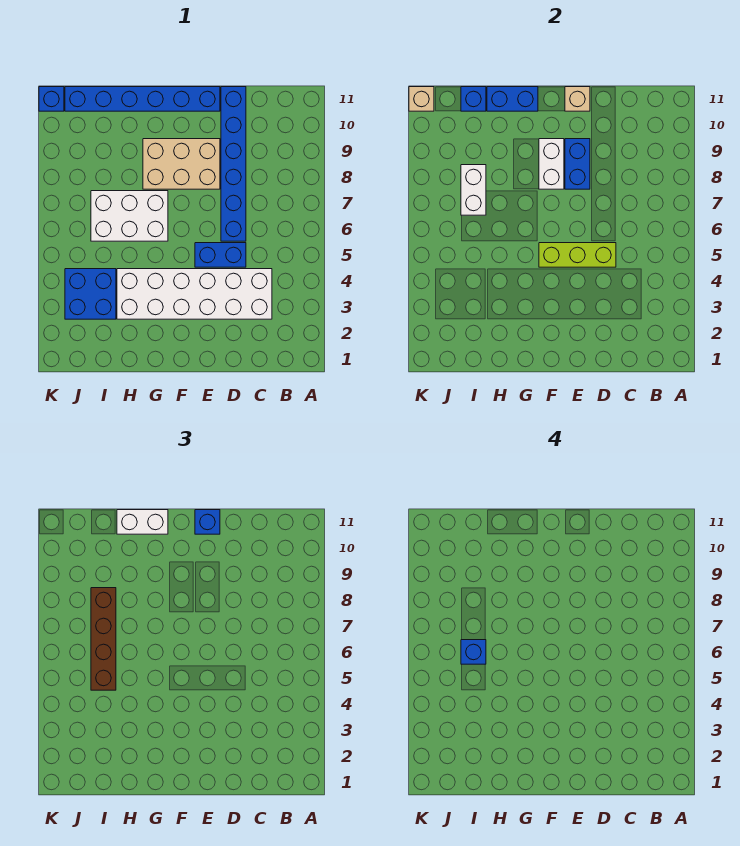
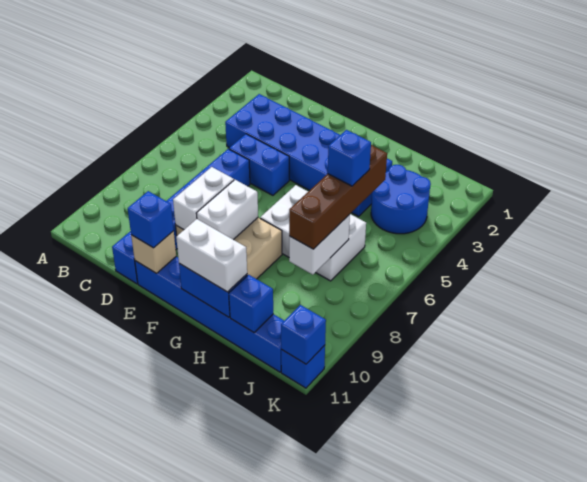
white 2x6 brick [117,269,272,319] -> blue 2x6 brick [225,94,392,216]
lime 1x3 brick [539,243,616,267] -> none
blue 1x2 brick [565,139,590,189] -> white 1x2 brick [173,167,234,230]
blue 2x2 brick [65,269,116,319] -> blue 2x2 round brick [371,165,431,234]
tan 1x1 brick [409,87,434,111] -> blue 1x1 brick [281,305,326,364]

